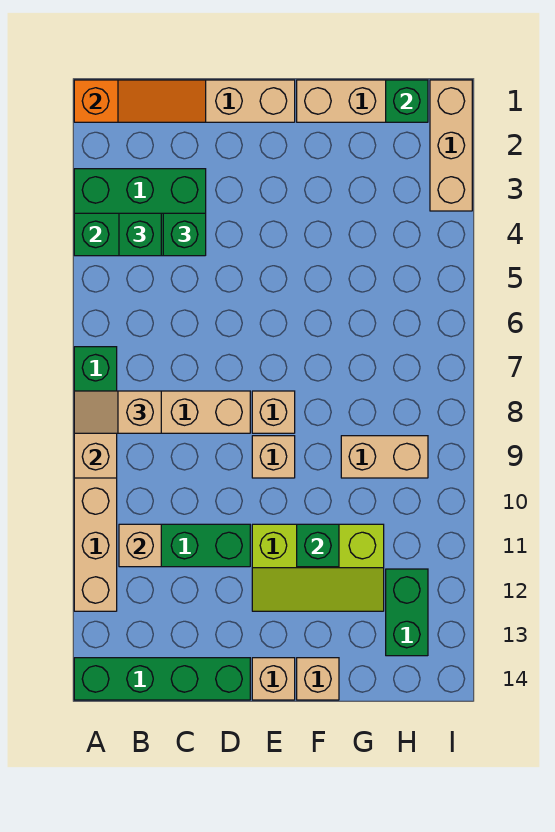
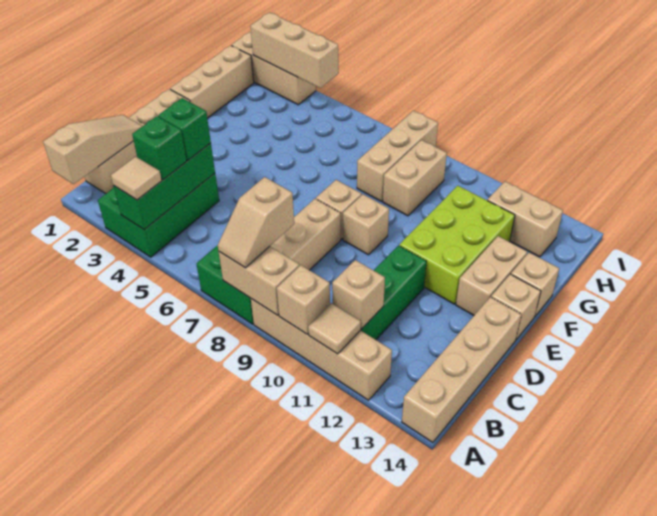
orange 1x3 slope [74,80,206,122] -> tan 1x3 slope [43,115,142,184]
none -> tan 1x1 tile [111,157,162,200]
none -> tan 1x1 brick [277,265,330,334]
none -> tan 1x1 tile [308,303,361,354]
green 1x4 brick [74,658,250,700] -> tan 1x4 brick [402,297,521,443]
lime 2x3 slope [252,524,384,611] -> lime 2x3 brick [399,186,515,304]
none -> tan 1x2 brick [456,236,527,315]
green 1x1 brick [297,524,339,567] -> none
none -> tan 1x3 brick [357,111,438,202]
green 1x1 brick [386,80,428,122] -> none
green 1x2 brick [386,569,428,656] -> tan 1x2 brick [487,181,563,257]
none -> tan 1x3 brick [250,13,338,88]

